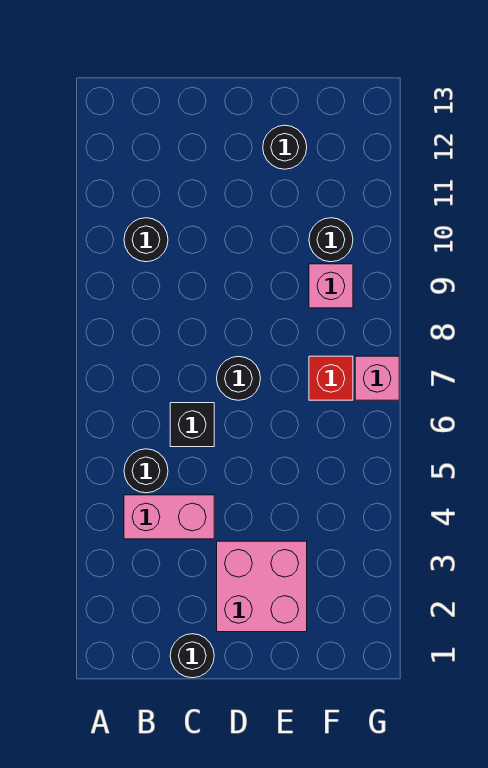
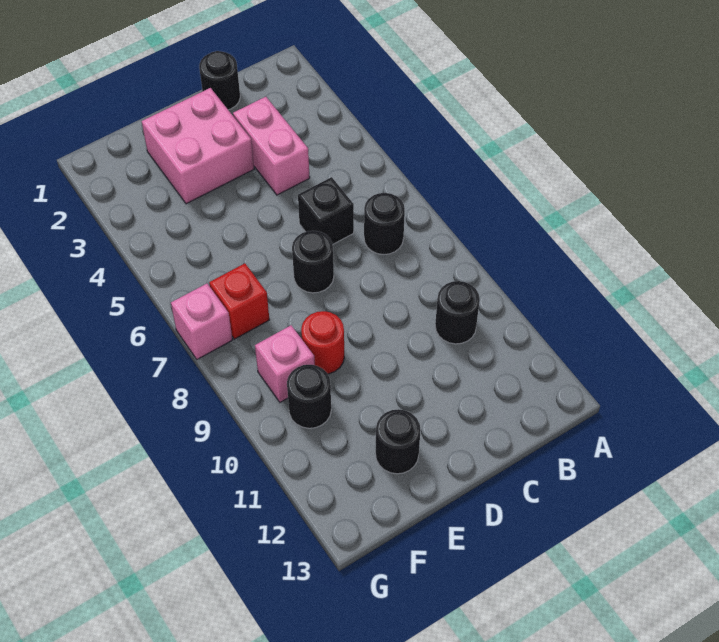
pink 1x2 brick [124,495,214,539] -> pink 1x2 brick turned to [233,97,310,195]
black 1x1 round brick [124,449,168,493] -> black 1x1 round brick moved to [364,193,405,255]
none -> red 1x1 round brick [301,311,344,374]

